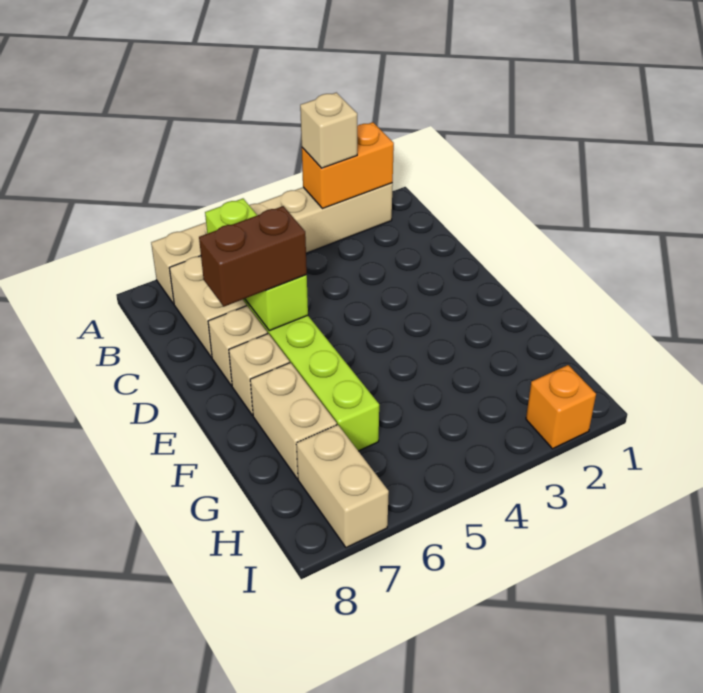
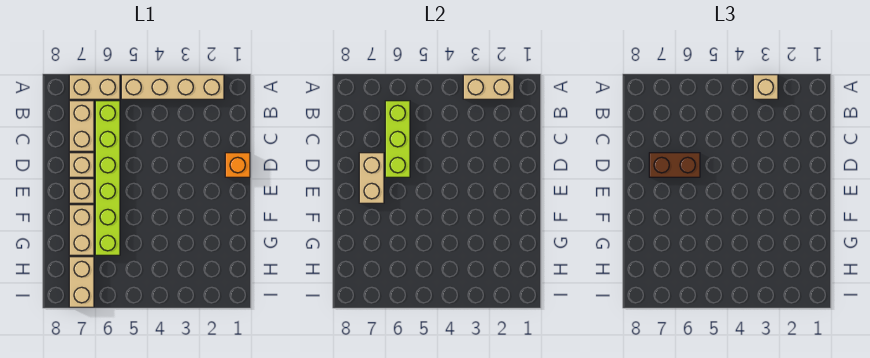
orange 1x2 brick [302,122,394,209] -> tan 1x2 brick [463,75,514,99]
none -> tan 1x2 brick [359,153,384,203]
orange 1x1 brick [526,365,596,449] -> orange 1x1 brick moved to [225,153,250,177]

